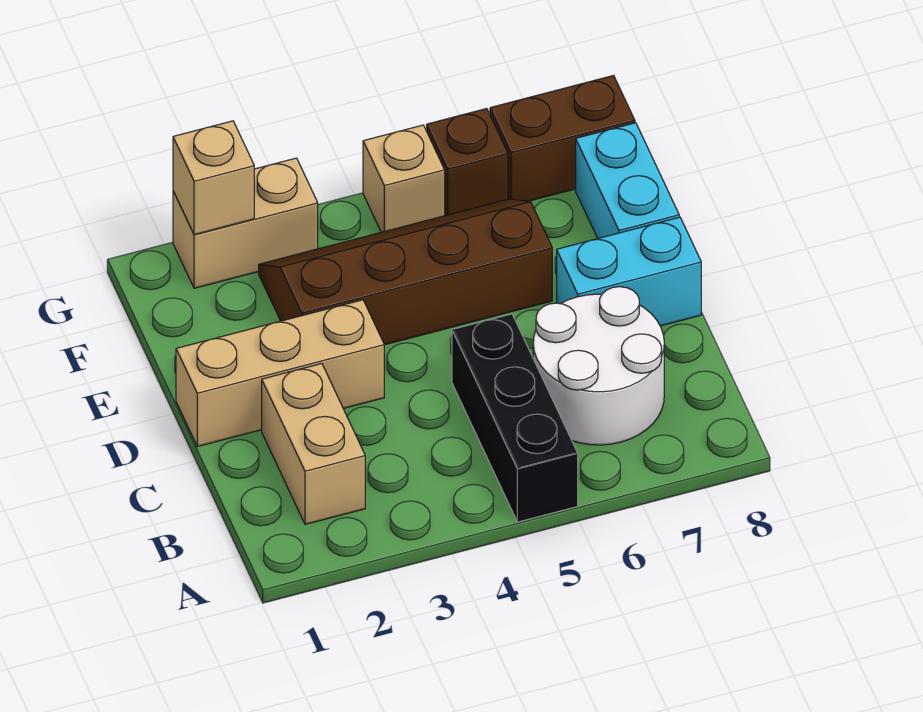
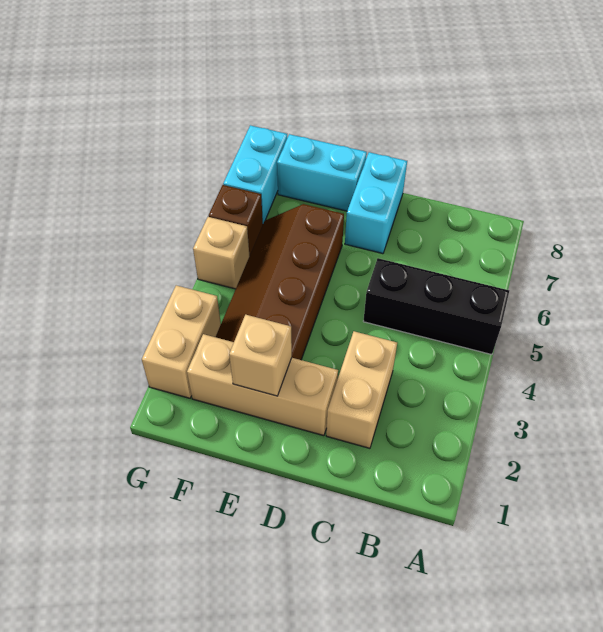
tan 1x2 brick [262,364,365,524] -> tan 1x2 brick turned to [326,331,397,448]
white 2x2 round brick [533,287,664,445] -> none
tan 1x3 brick [176,300,384,446] -> tan 1x3 brick turned to [187,334,338,436]
tan 1x1 brick [173,121,254,235] -> tan 1x1 brick moved to [229,315,292,396]
brown 1x2 brick [490,76,635,201] -> cyan 1x2 brick [223,125,287,223]

